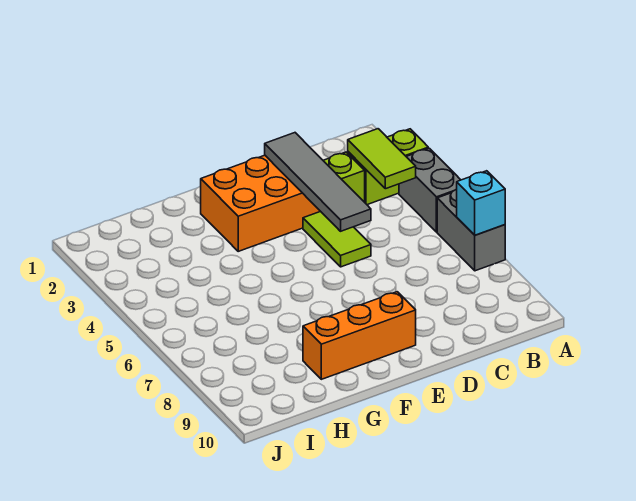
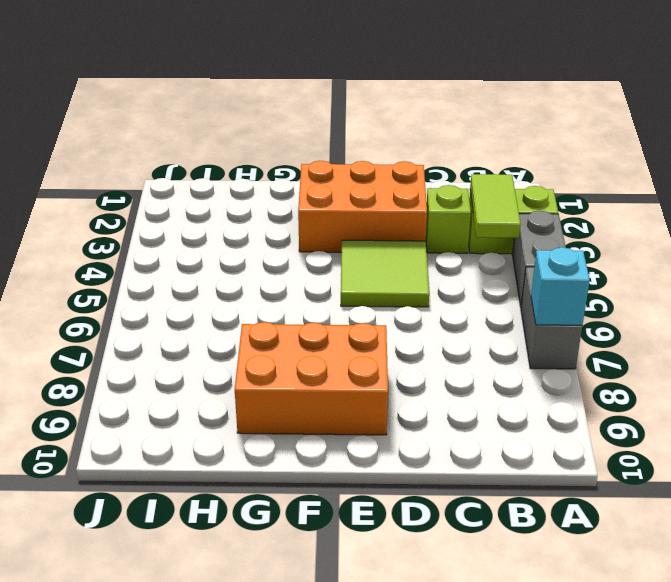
grey 1x4 tile [265,133,371,231] -> none
lime 1x2 tile [303,211,371,267] -> lime 2x2 tile [341,240,429,307]
orange 1x3 brick [303,292,416,379] -> orange 2x3 brick [235,322,388,435]

